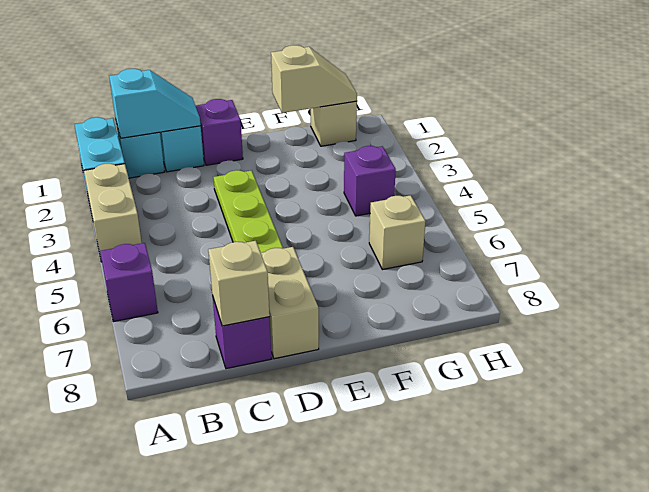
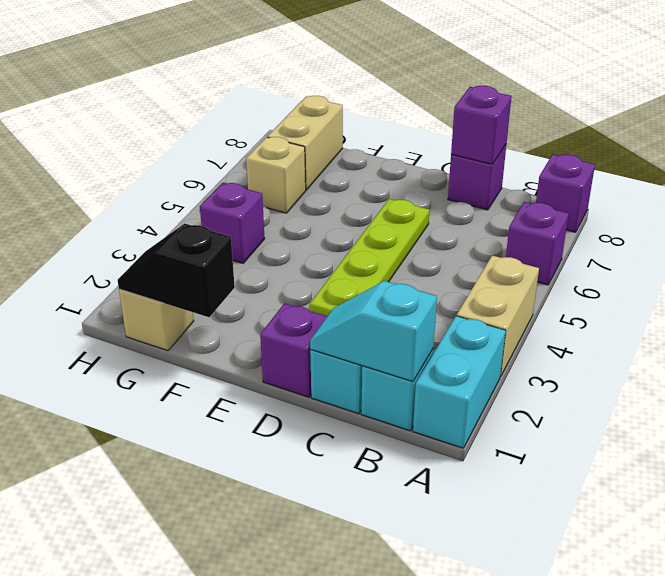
none -> purple 1x1 brick [536,154,595,232]
tan 1x1 brick [208,241,270,326] -> purple 1x1 brick [451,86,512,164]
tan 1x2 brick [261,247,319,359] -> tan 1x2 brick moved to [267,96,343,190]
tan 1x2 slope [271,45,357,113] -> black 1x2 slope [118,224,235,317]

